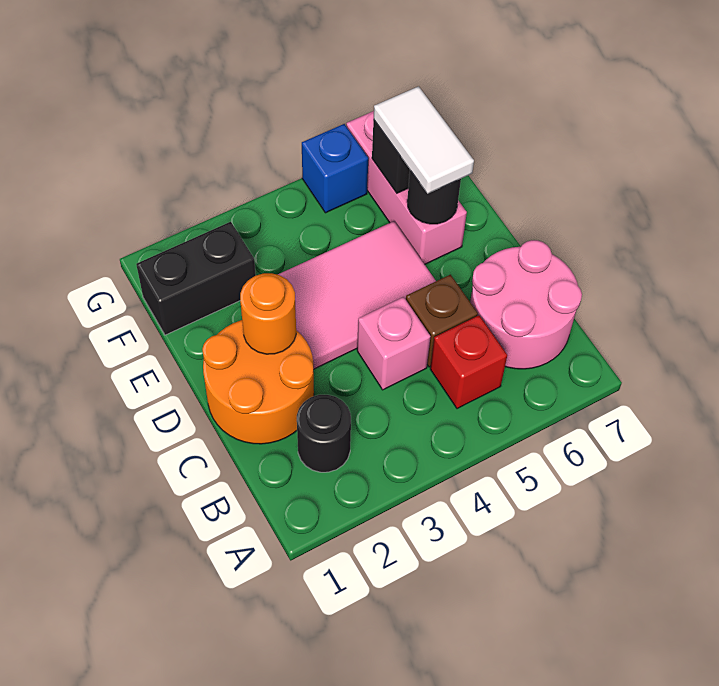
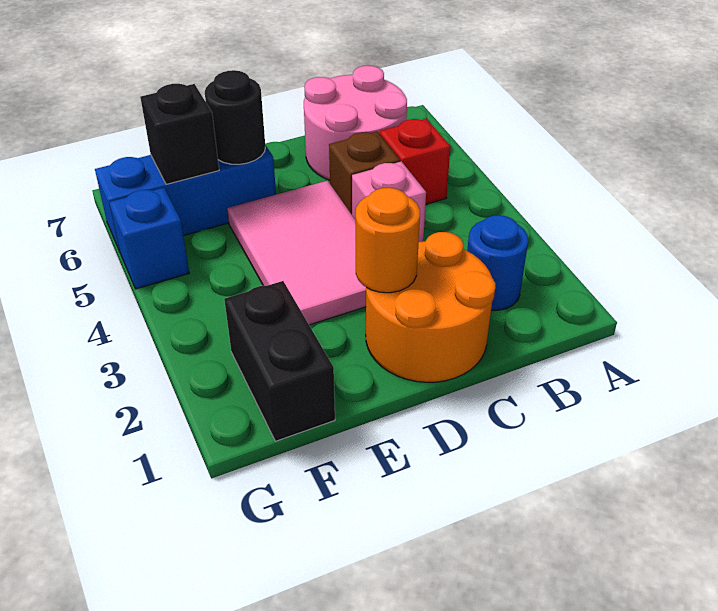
black 1x1 round brick [297,395,351,472] -> blue 1x1 round brick [467,215,528,310]
pink 1x3 brick [346,111,467,264] -> blue 1x3 brick [95,145,276,252]
white 1x2 tile [374,86,474,194] -> none

